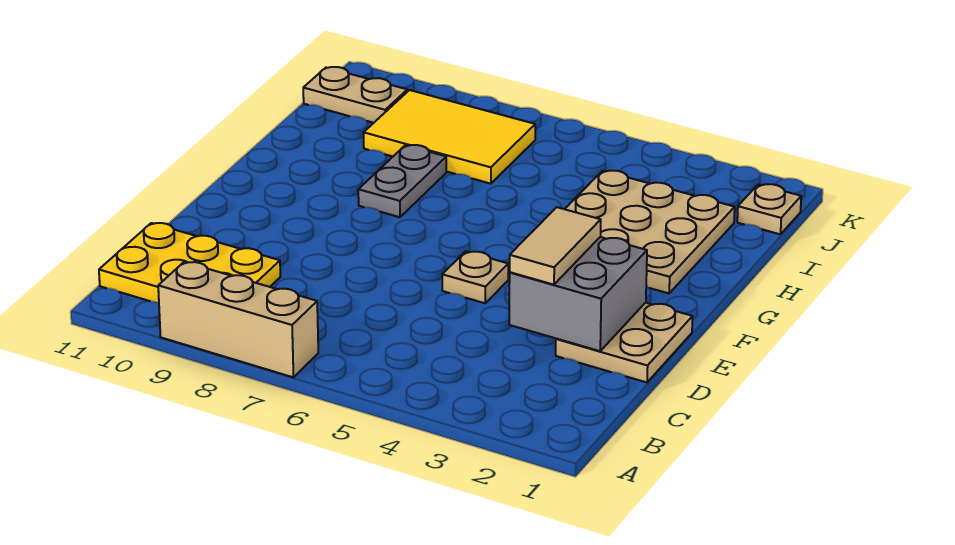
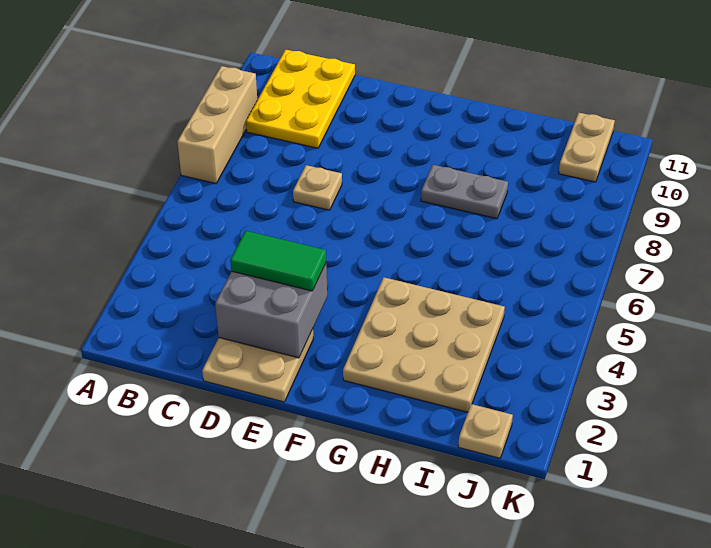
tan 1x2 tile [510,207,601,285] -> green 1x2 tile [230,231,326,291]
tan 1x1 plate [442,251,508,303] -> tan 1x1 plate moved to [293,165,342,210]
yellow 2x3 tile [364,90,535,184] -> none

